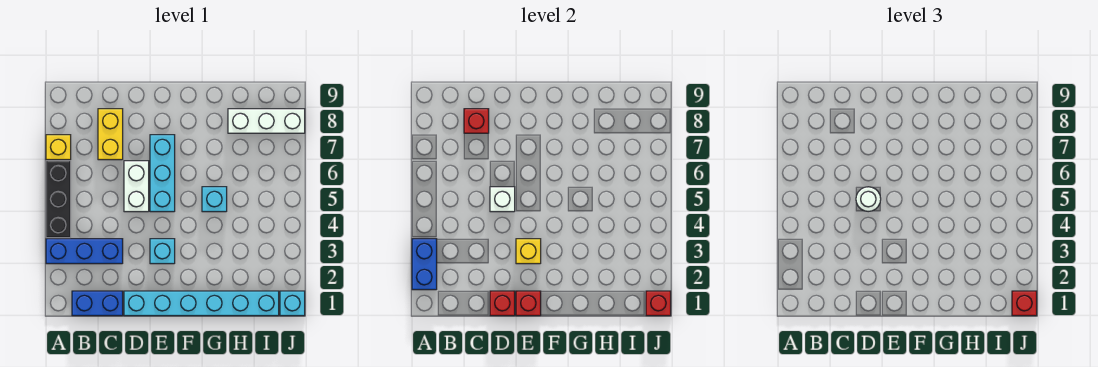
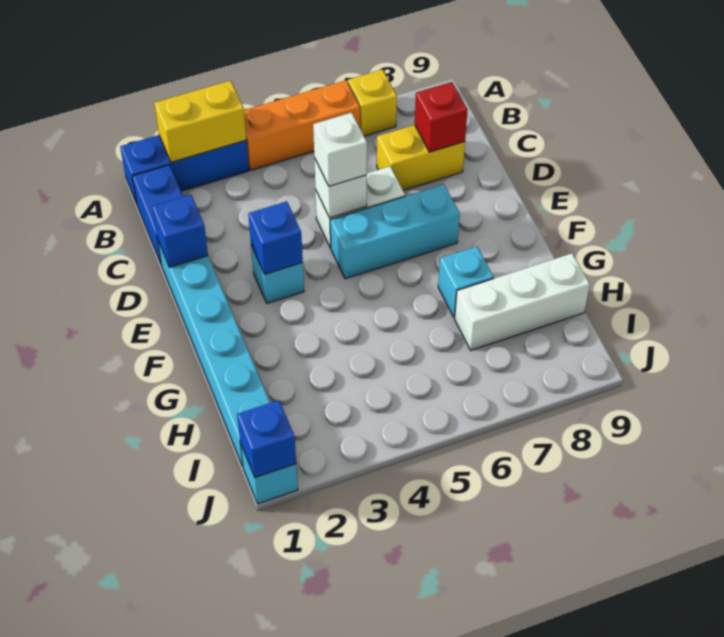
blue 1x2 brick [412,239,437,290] -> yellow 1x2 brick [154,81,246,162]
blue 1x3 brick [46,239,123,264] -> blue 1x3 brick turned to [120,135,249,204]
black 1x3 brick [46,161,71,238] -> orange 1x3 brick [244,80,360,170]
red 1x1 brick [490,291,515,316] -> blue 1x1 brick [152,195,208,267]
white 1x1 round brick [856,187,881,212] -> white 1x1 brick [313,113,367,186]
red 1x1 brick [516,291,541,316] -> none
yellow 1x1 brick [516,239,541,264] -> blue 1x1 brick [248,201,303,274]
cyan 1x1 brick [202,187,227,212] -> cyan 1x1 brick moved to [438,247,494,318]
white 1x3 brick [228,109,305,133] -> white 1x3 brick turned to [455,253,590,350]
red 1x1 brick [646,291,671,316] -> blue 1x1 brick [237,400,296,478]
red 1x1 brick [1012,291,1037,316] -> none

